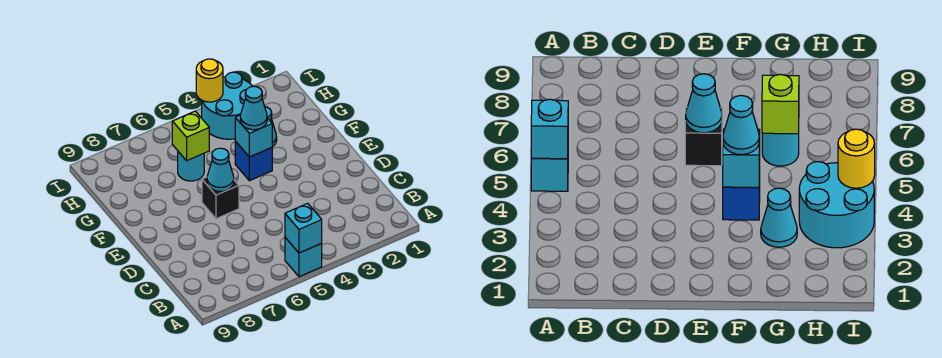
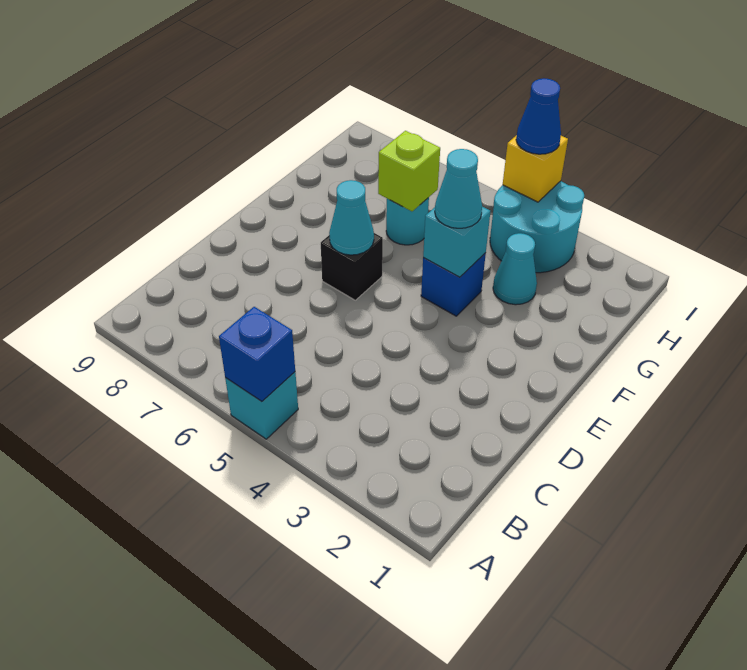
cyan 1x1 brick [285,203,322,253] -> blue 1x1 brick [219,307,295,401]
yellow 1x1 round brick [196,59,223,102] -> yellow 1x1 brick [503,135,568,202]
none -> blue 1x1 cone [516,78,561,154]

